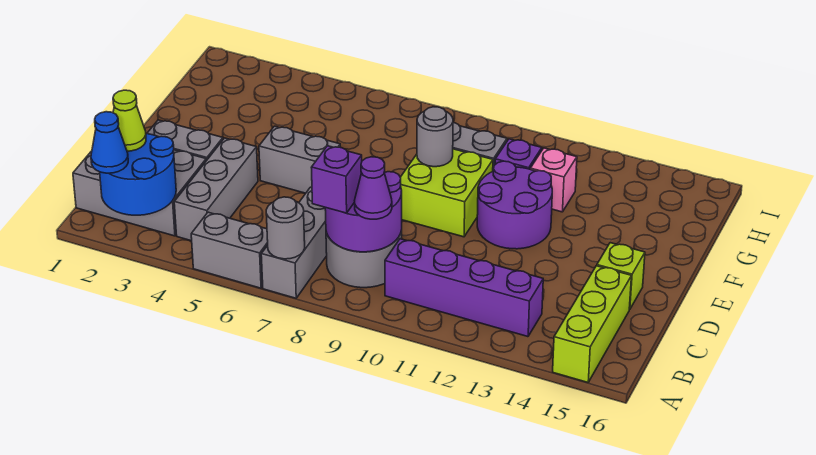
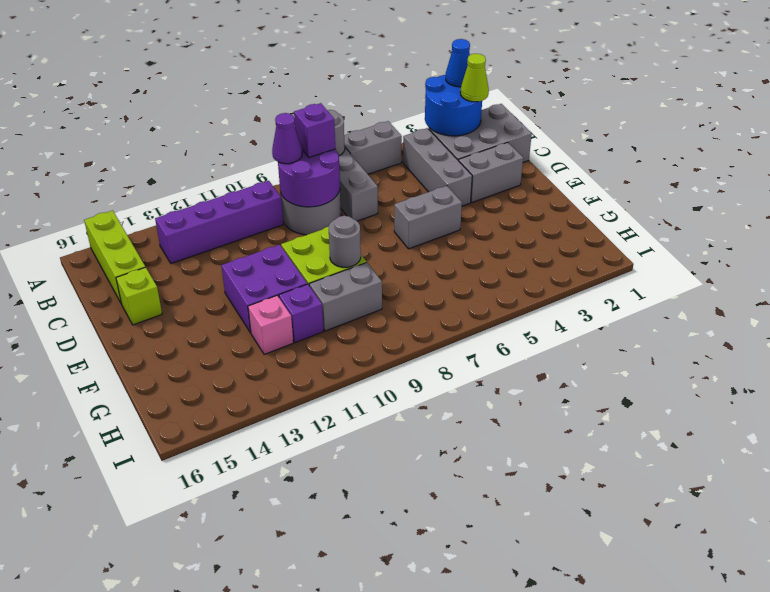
purple 2x2 round brick [477,161,552,249] -> purple 2x2 brick [221,245,307,333]

